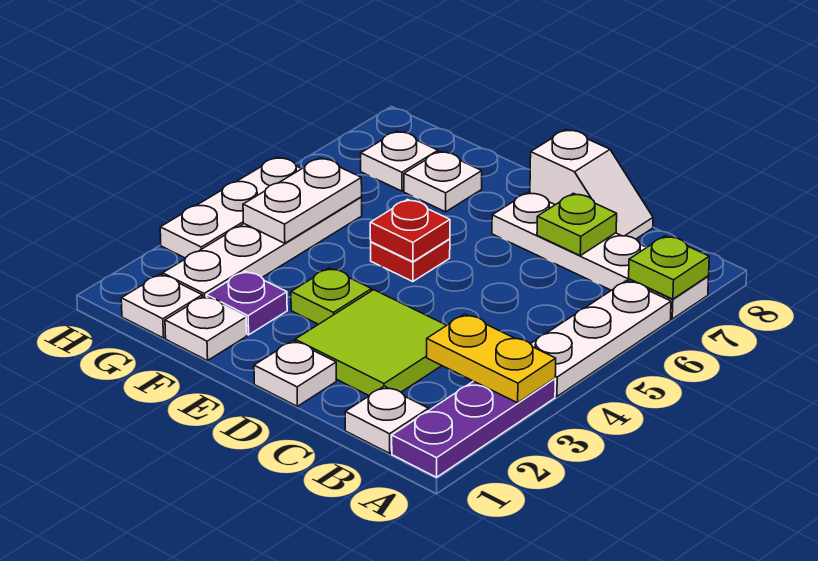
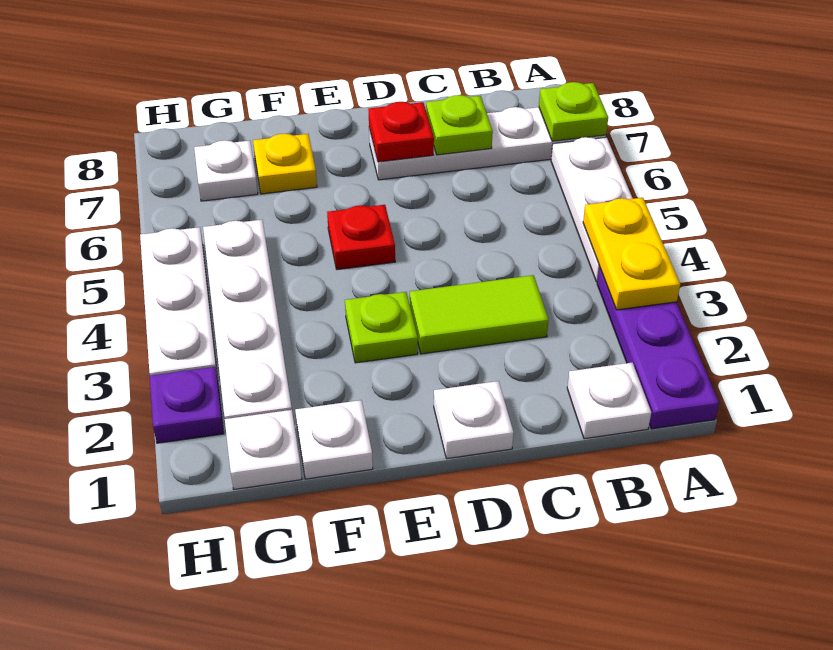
yellow 1x2 plate [427,314,556,403] -> yellow 1x2 plate turned to [583,198,680,310]
lime 2x2 tile [295,290,447,395] -> lime 1x2 tile [410,275,549,354]
white 1x2 slope [530,129,653,239] -> none
red 1x1 plate [370,199,450,262] -> red 1x1 plate moved to [368,102,434,162]
purple 1x1 plate [206,271,287,335] -> purple 1x1 plate moved to [150,367,224,443]
white 1x1 plate [404,151,482,212] -> yellow 1x1 plate [253,134,317,194]
white 1x2 plate [243,158,362,243] -> none

